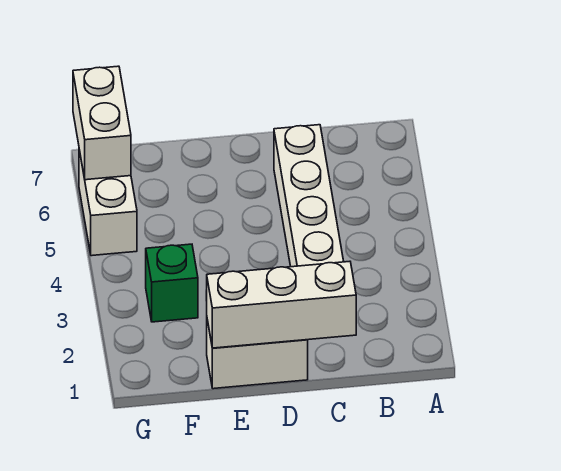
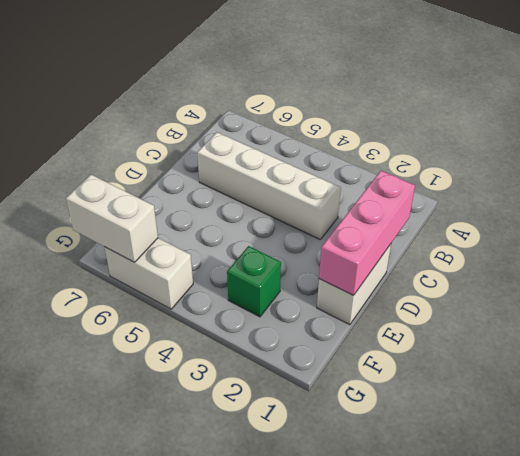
white 1x3 brick [207,261,356,348] -> pink 1x3 brick [319,171,415,295]

